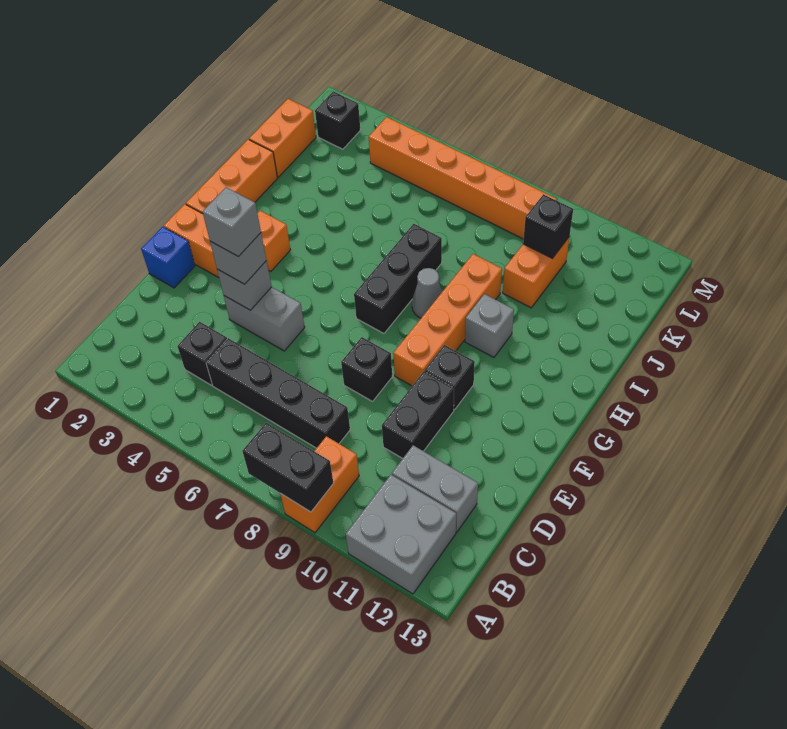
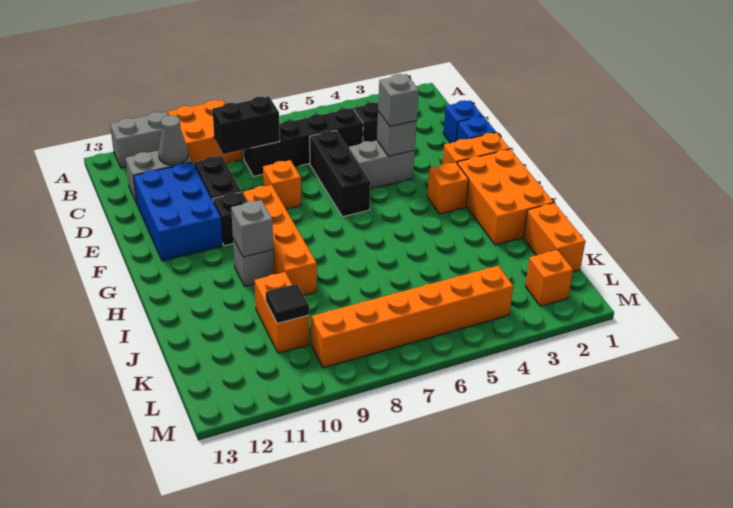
black 1x2 brick [242,423,334,512] -> black 1x2 brick moved to [212,97,280,154]
orange 1x2 brick [280,436,359,533] -> orange 2x2 brick [168,100,242,164]
grey 2x2 brick [346,475,456,594] -> grey 1x2 brick [110,112,169,168]
none -> blue 1x1 brick [443,100,483,143]
none -> blue 2x3 brick [134,163,222,261]
grey 1x1 brick [202,187,261,256] -> grey 1x1 brick moved to [231,200,273,257]
black 1x1 brick [341,337,392,401] -> orange 1x1 brick [263,160,301,209]
orange 1x3 brick [186,139,278,214] -> orange 2x3 brick [457,149,554,245]
black 1x3 brick [354,224,442,333] -> black 1x3 brick moved to [310,130,371,217]
grey 1x1 cone [412,268,442,318] -> grey 1x1 cone moved to [158,115,188,165]
black 1x1 brick [523,194,573,258] -> black 1x1 tile [266,284,309,324]
black 1x1 brick [315,91,360,149] -> orange 1x1 brick [525,250,573,306]

